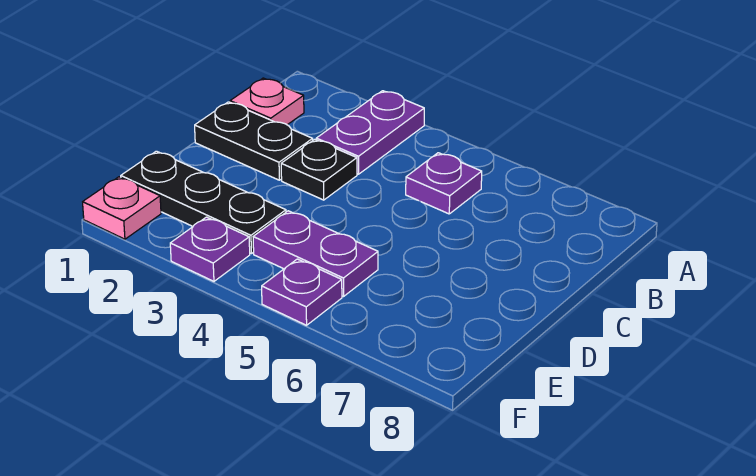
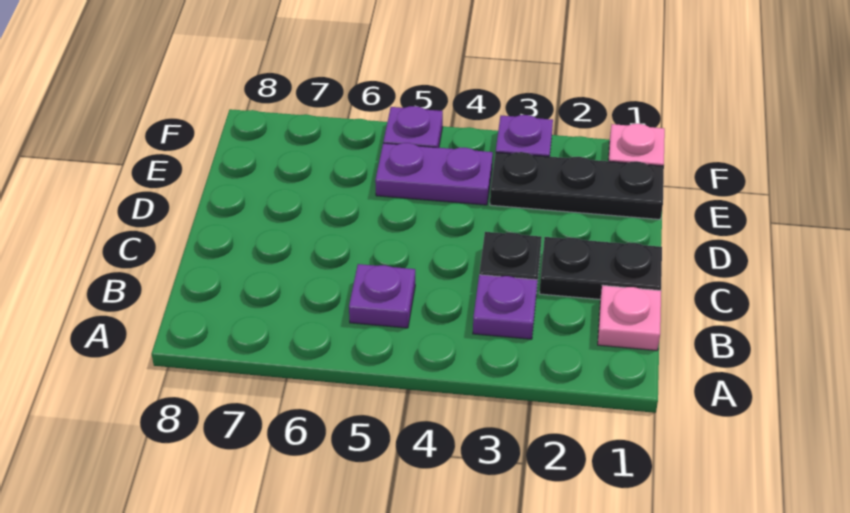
purple 1x2 plate [316,91,424,174] -> purple 1x1 plate [473,275,537,339]

